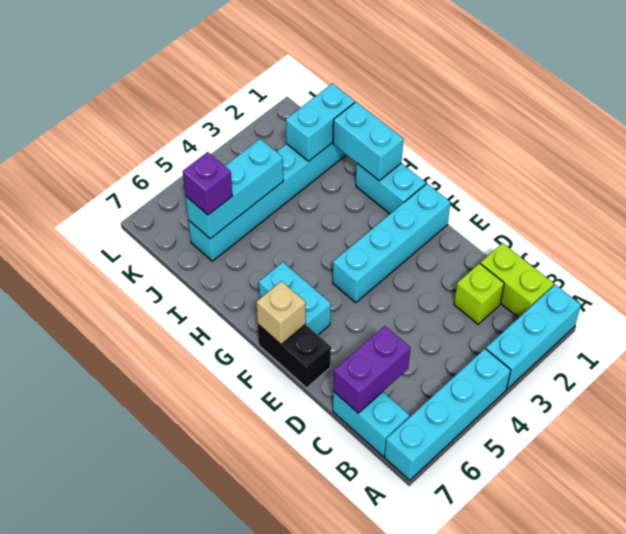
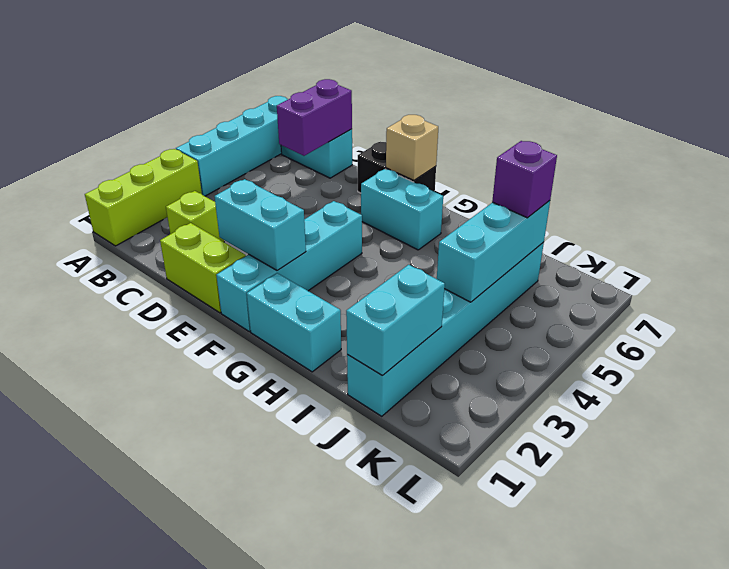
cyan 1x3 brick [486,285,581,389] -> lime 1x3 brick [85,149,202,246]
lime 1x2 brick [480,243,554,318] -> lime 1x2 brick moved to [160,223,246,313]
cyan 1x2 brick [333,102,403,181] -> cyan 1x2 brick moved to [215,179,306,270]

